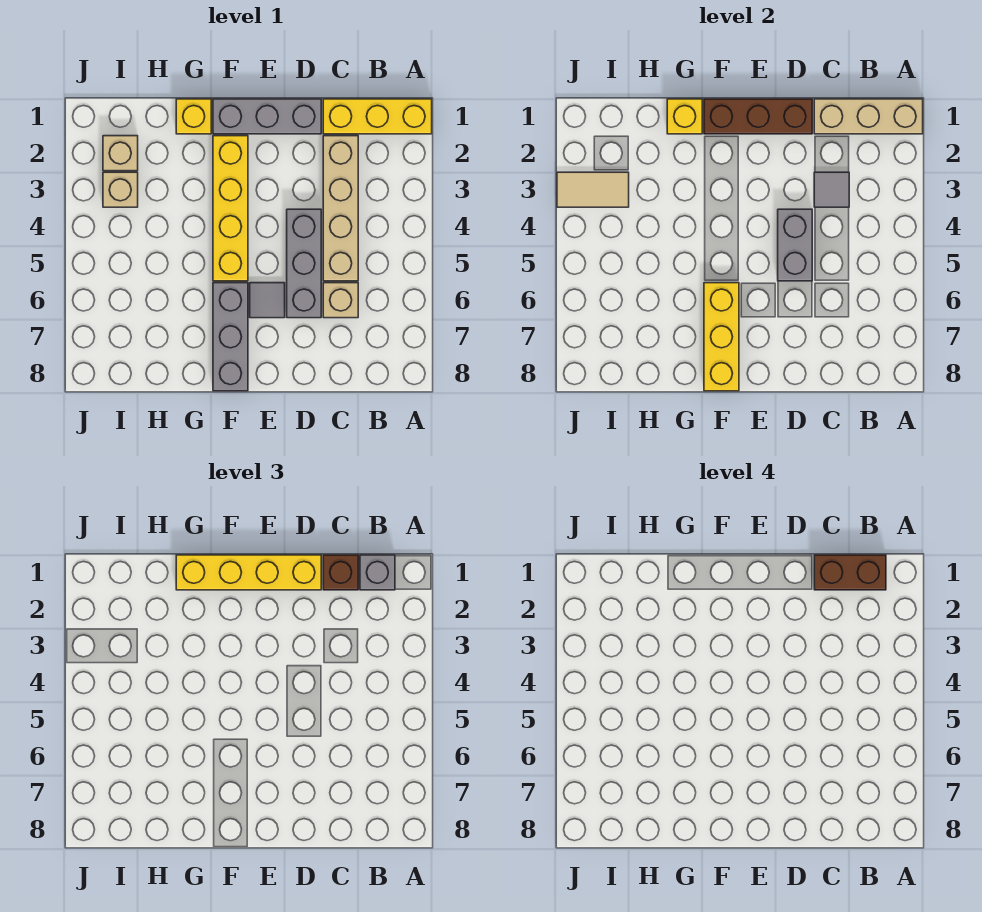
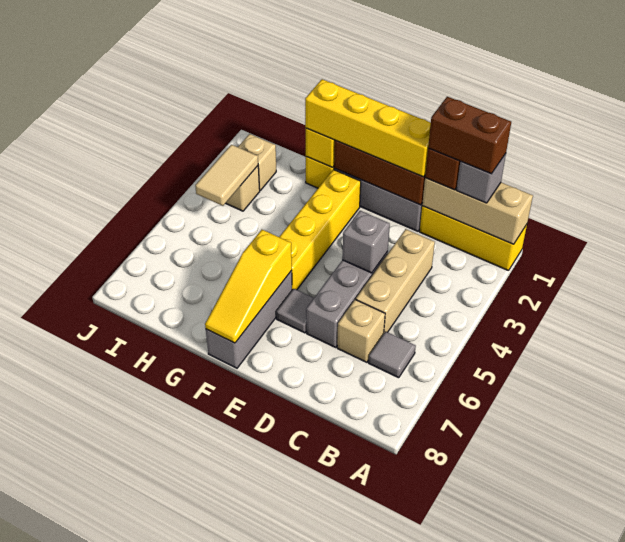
tan 1x4 brick [323,136,358,281] -> tan 1x3 brick [356,229,435,333]
grey 1x1 tile [814,172,849,207] -> grey 1x1 tile moved to [369,331,416,378]
grey 1x2 brick [778,209,812,281] -> grey 1x1 brick [342,211,390,273]
yellow 1x3 brick [704,283,739,391] -> yellow 1x3 slope [205,230,292,343]
tan 1x2 tile [557,172,629,207] -> tan 1x2 tile turned to [195,145,258,206]

